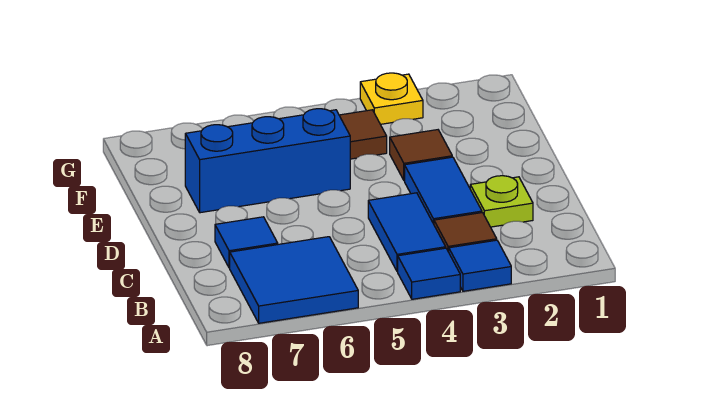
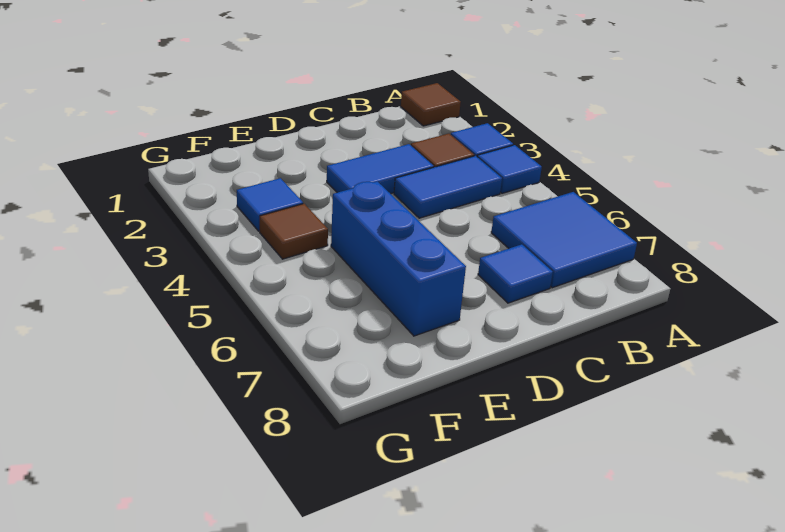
lime 1x1 plate [470,176,533,227] -> none
brown 1x1 tile [390,130,452,181] -> brown 1x1 tile moved to [401,83,461,126]
none -> blue 1x1 tile [237,178,303,231]
yellow 1x1 plate [360,73,423,124] -> none

